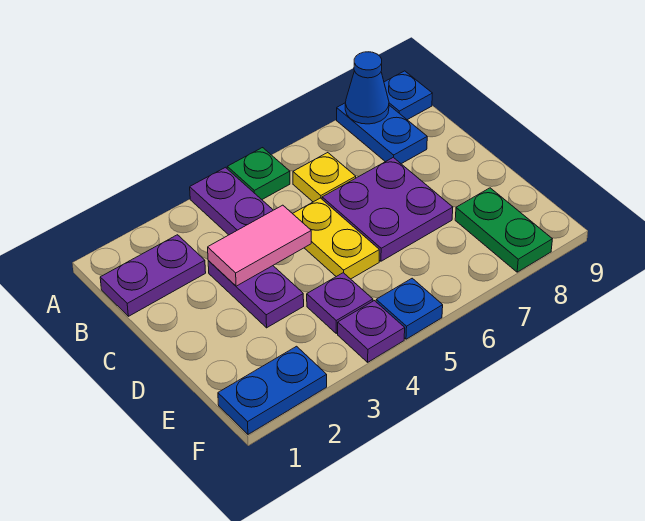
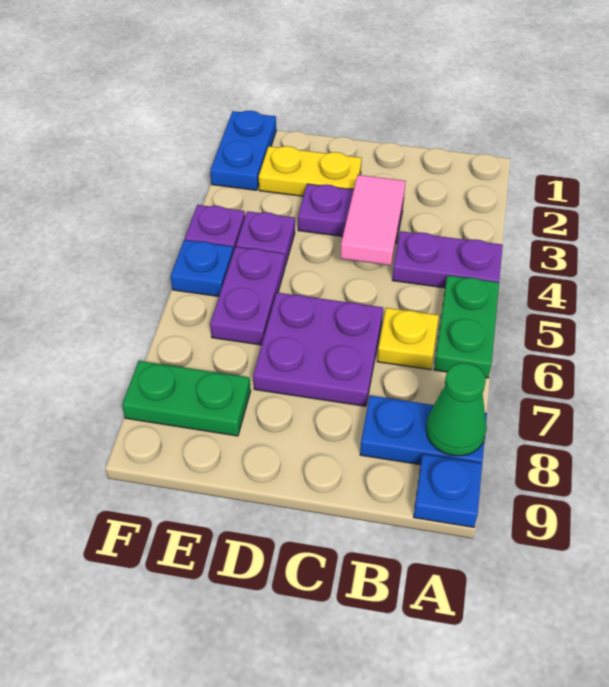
green 1x1 plate [227,148,290,199] -> green 1x2 plate [434,276,499,378]
blue 1x1 cone [345,52,389,124] -> green 1x1 cone [426,363,487,456]
purple 1x2 plate [100,235,206,316] -> purple 1x2 plate moved to [210,247,285,345]
yellow 1x2 plate [293,198,379,279] -> yellow 1x2 plate moved to [259,146,362,196]

